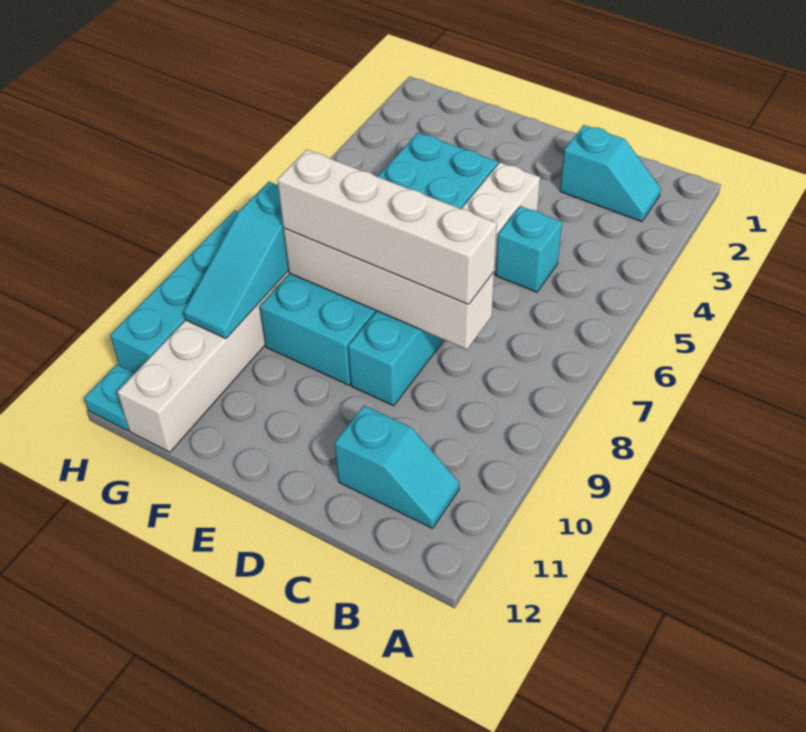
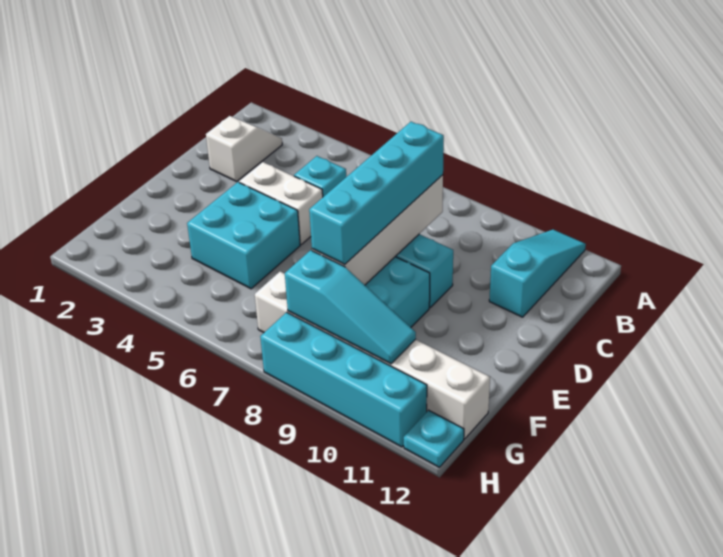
cyan 1x2 slope [560,125,661,222] -> white 1x2 slope [206,116,282,181]
cyan 1x2 slope [335,406,459,528] -> cyan 1x3 slope [489,230,586,317]
white 1x4 brick [277,150,497,304] -> cyan 1x4 brick [309,122,444,265]

